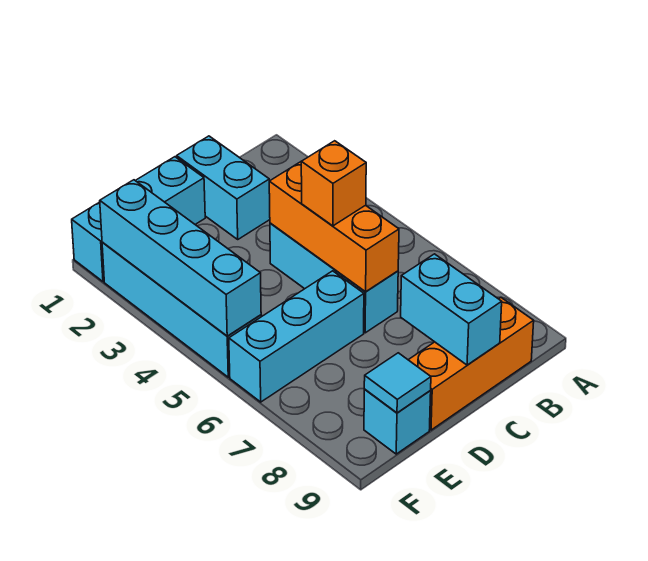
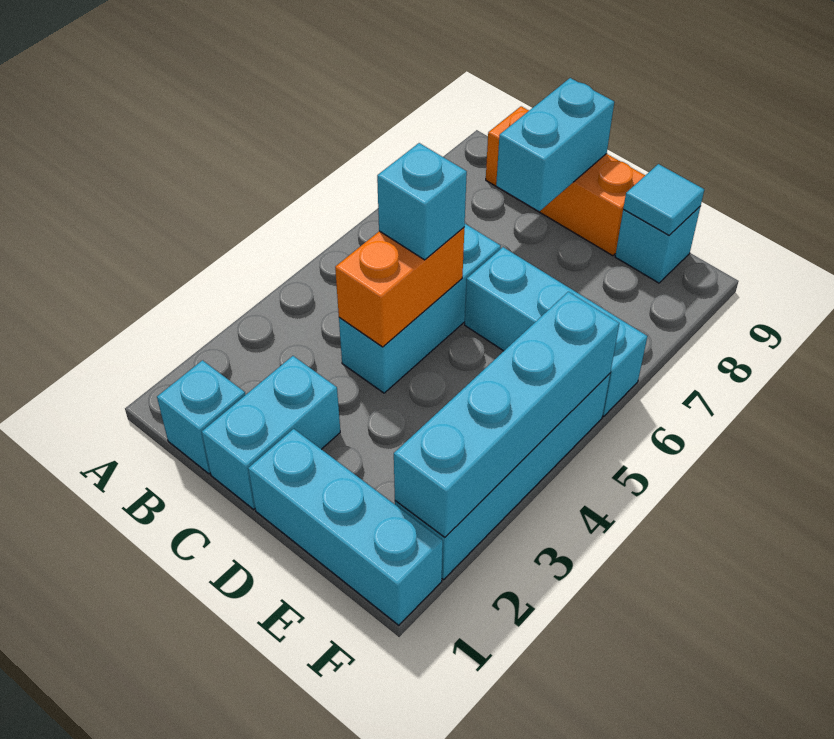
none -> cyan 1x1 brick [157,360,245,474]
orange 1x3 brick [269,162,399,292] -> orange 1x2 brick [335,228,464,347]
orange 1x1 brick [301,141,366,226] -> cyan 1x1 brick [377,143,467,260]

